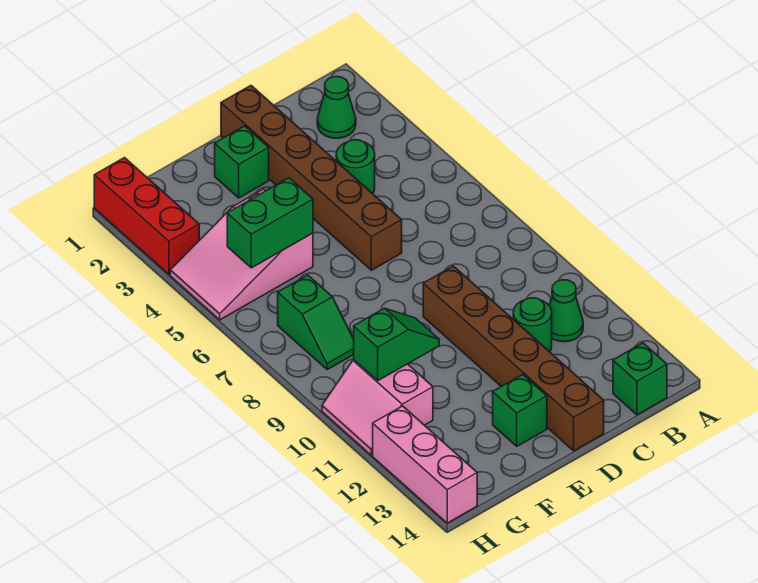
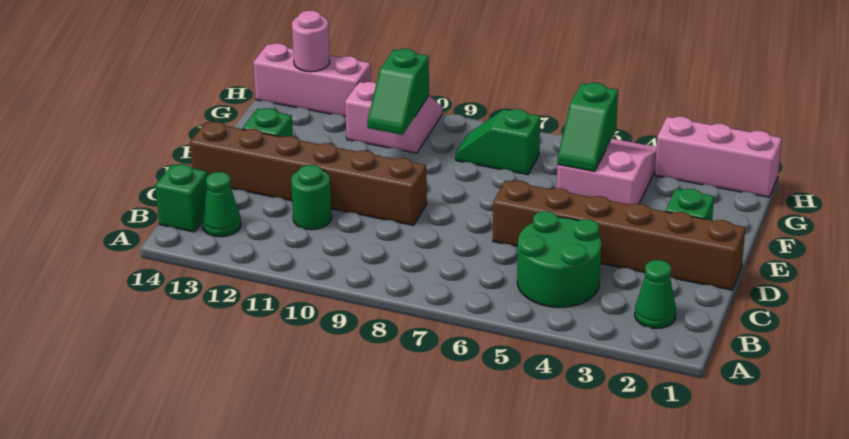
green 1x1 cone [550,280,583,342] -> green 1x1 cone moved to [202,172,241,237]
green 1x1 round brick [336,140,375,194] -> green 2x2 round brick [517,211,601,307]
green 1x2 brick [227,178,313,268] -> green 1x2 slope [557,83,618,171]
red 1x3 brick [94,158,199,275] -> pink 1x3 brick [655,117,782,197]
none -> pink 1x1 round brick [292,10,330,72]

